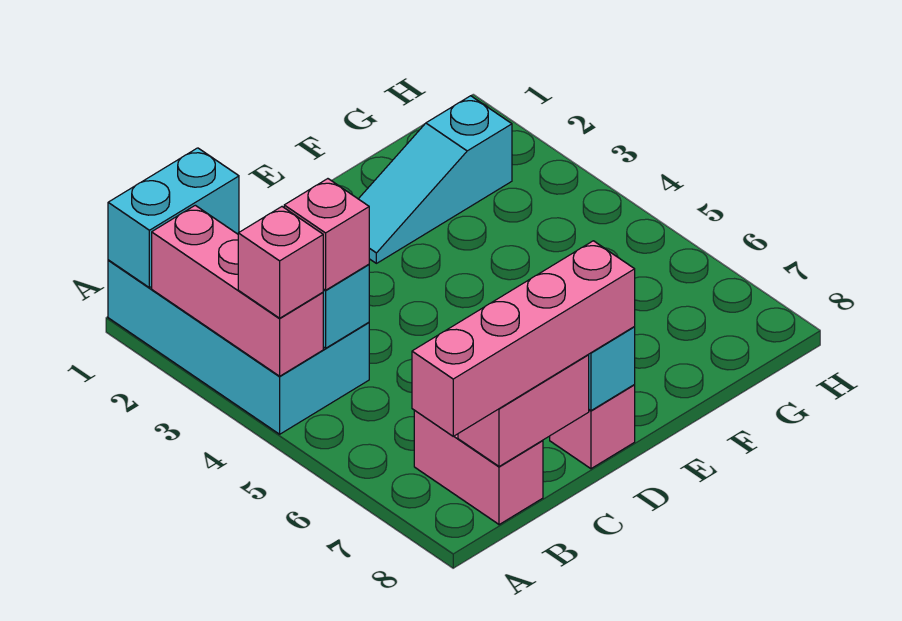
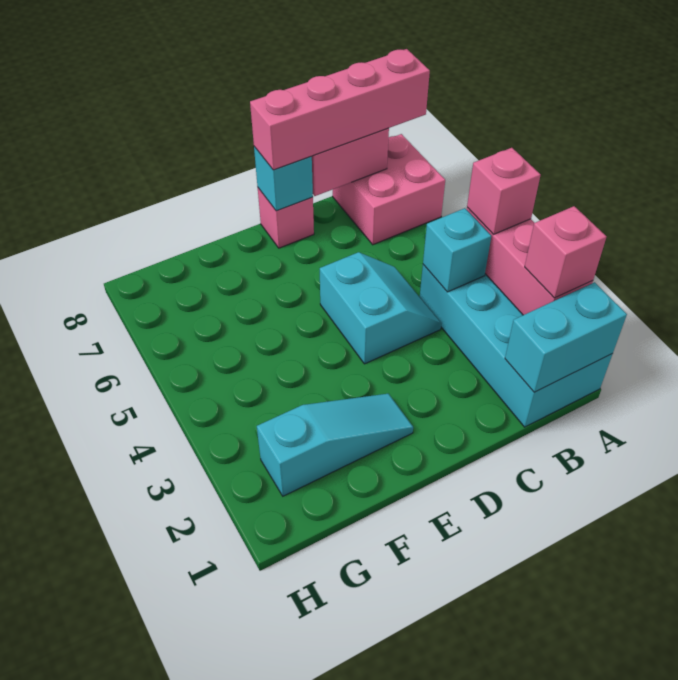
pink 1x1 brick [284,179,369,290] -> pink 1x1 brick moved to [525,206,606,298]
pink 1x2 brick [414,410,543,525] -> pink 2x2 brick [333,134,445,245]
none -> cyan 2x2 slope [320,252,442,364]

